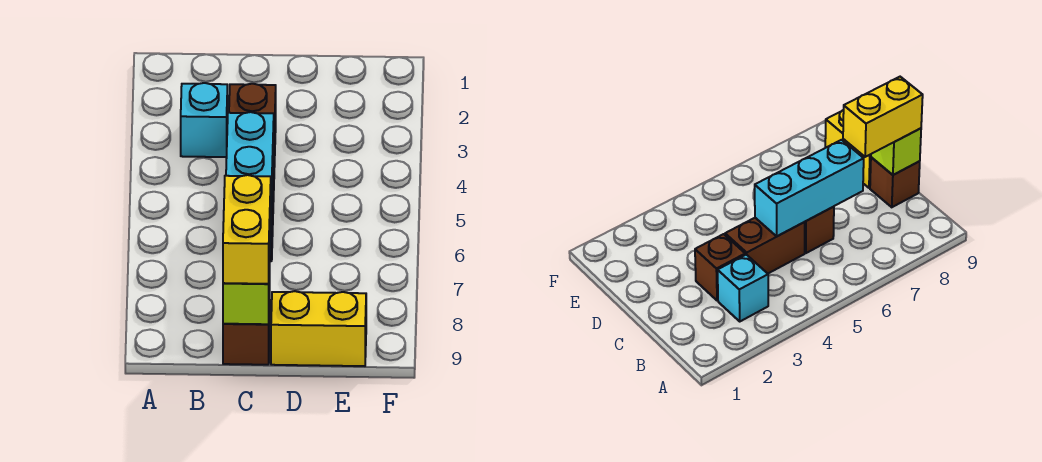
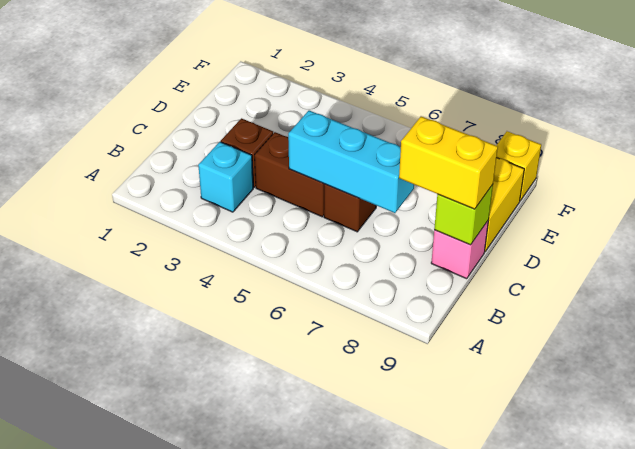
brown 1x1 brick [223,301,270,365] -> pink 1x1 brick [431,220,489,279]
none -> yellow 1x1 brick [496,131,541,201]

